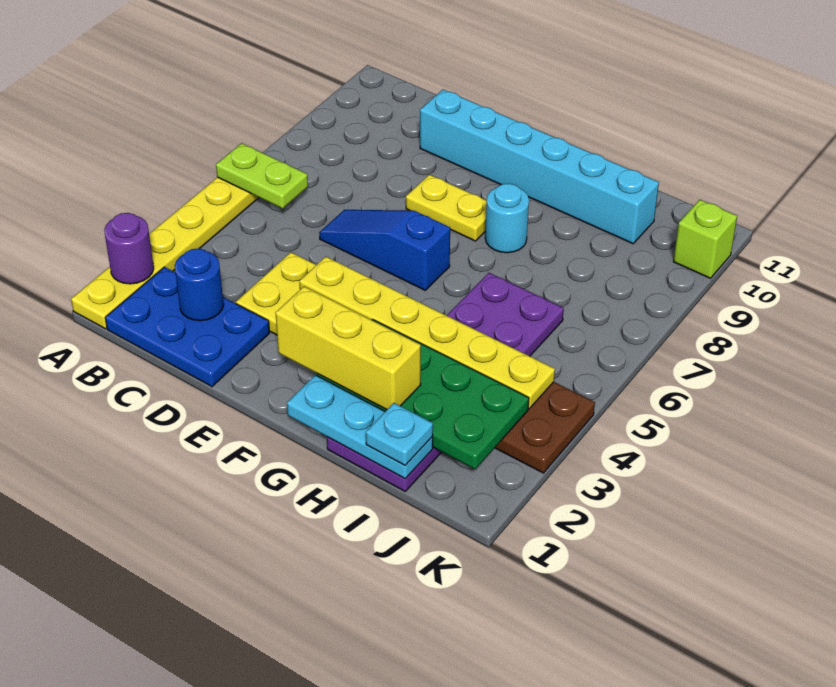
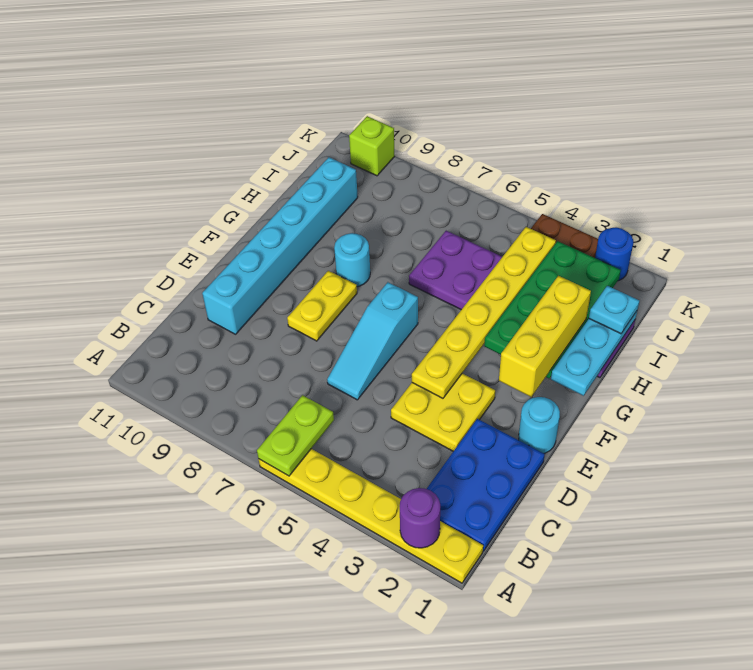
blue 1x1 round brick [175,248,224,321] -> blue 1x1 round brick moved to [595,227,633,281]
blue 1x3 slope [319,210,450,290] -> cyan 1x3 slope [327,282,418,400]
none -> cyan 1x1 round brick [519,397,560,454]

